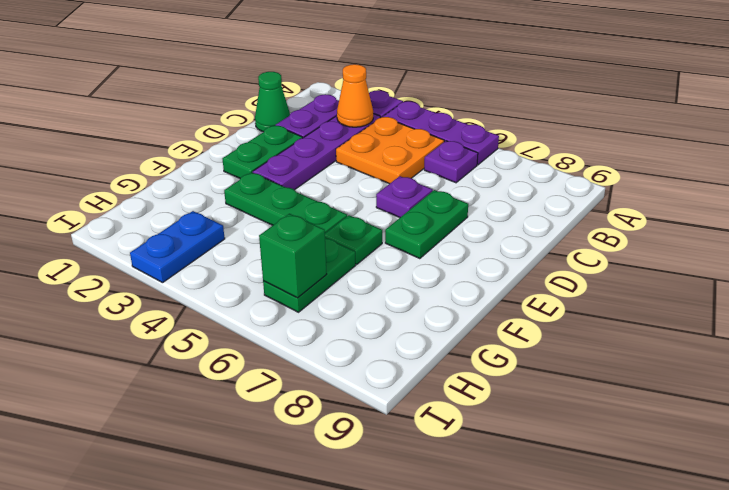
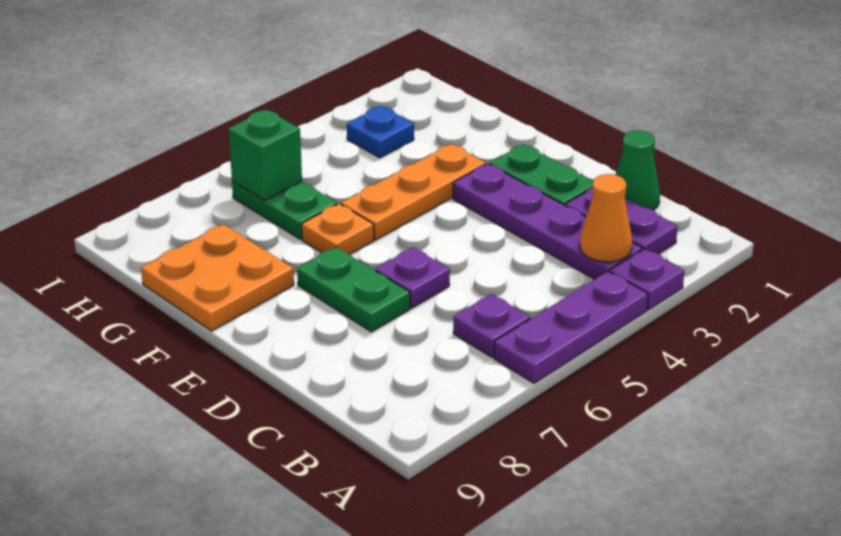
orange 2x2 plate [336,117,444,184] -> orange 2x2 plate moved to [141,224,294,331]
green 1x3 plate [224,172,347,233] -> orange 1x3 plate [341,144,486,240]
green 1x1 plate [325,215,382,264] -> orange 1x1 plate [302,204,374,255]
blue 1x2 plate [130,211,225,283] -> blue 1x1 plate [347,106,414,158]

